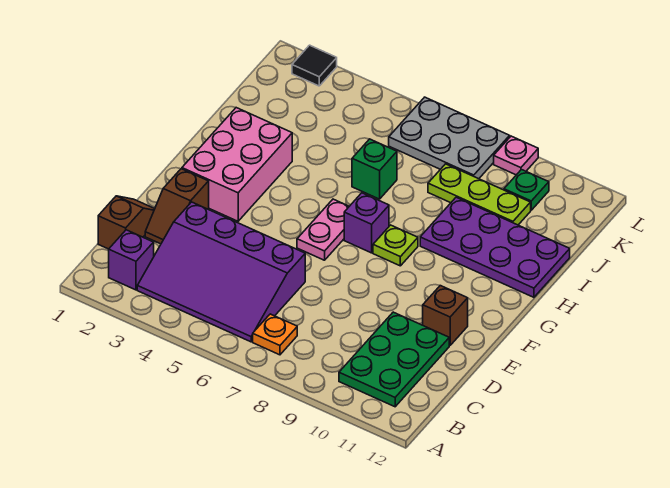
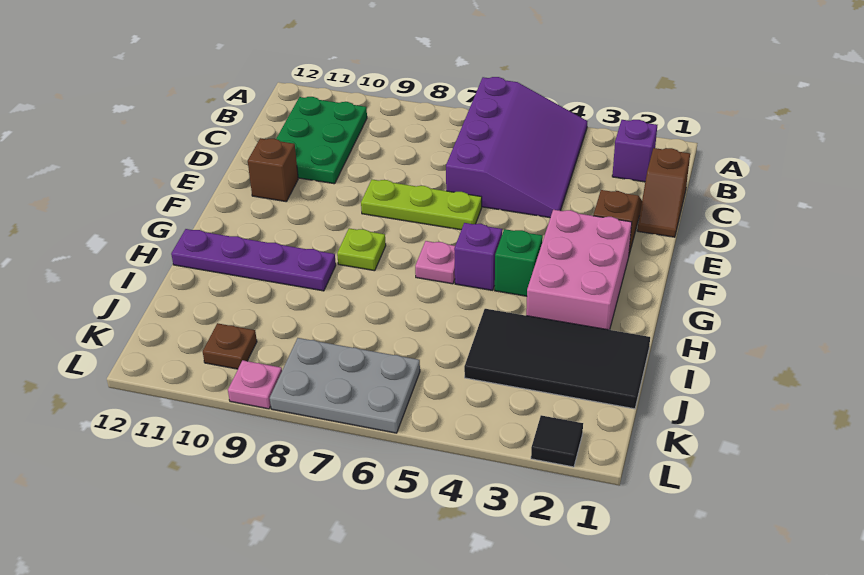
purple 3x4 slope [137,202,305,342] -> purple 3x4 slope turned to [446,77,587,218]
orange 1x1 plate [253,314,297,355] -> none
pink 1x2 plate [297,199,349,260] -> pink 1x1 plate [415,241,455,284]
purple 1x1 brick [344,193,389,253] -> purple 1x1 brick moved to [454,223,502,290]
purple 2x4 plate [420,197,570,297] -> purple 1x4 plate [171,229,336,291]
none -> black 2x4 tile [464,309,650,409]
green 1x1 brick [352,139,397,199] -> green 1x1 brick moved to [495,229,543,296]
lime 1x3 plate [428,164,531,225] -> lime 1x3 plate moved to [361,180,482,230]
green 1x1 plate [504,170,549,210] -> brown 1x1 plate [203,323,257,369]

